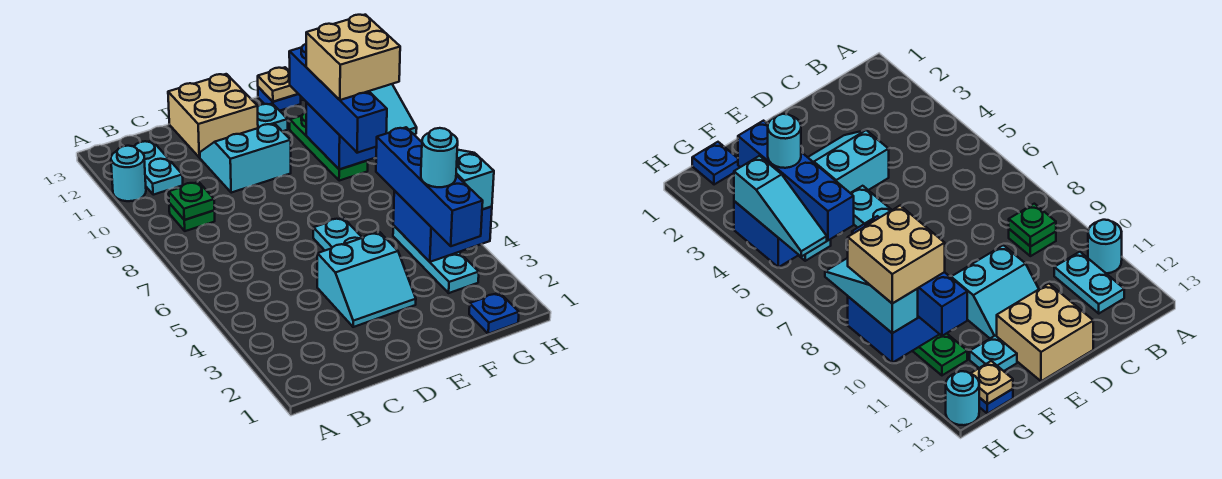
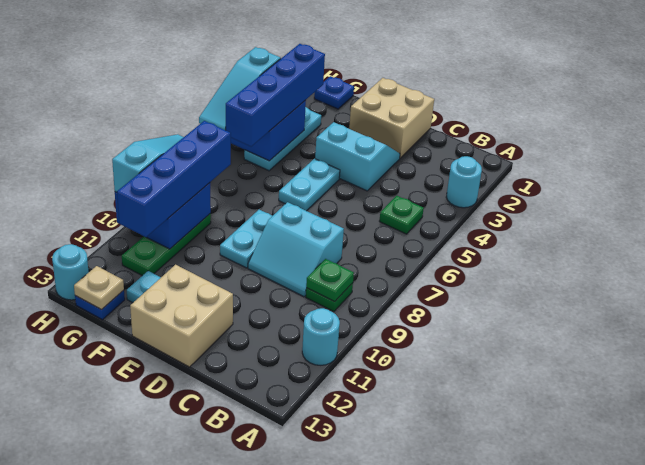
none -> green 1x1 plate [379,196,424,234]
cyan 1x2 plate [134,141,183,195] -> cyan 1x2 plate moved to [220,210,272,268]
cyan 2x2 slope [200,123,291,193] -> cyan 2x2 slope moved to [248,202,344,297]
cyan 1x1 round brick [421,128,458,187] -> cyan 1x1 round brick moved to [446,156,482,208]
tan 2x2 brick [306,15,400,100] -> tan 2x2 brick moved to [349,78,434,158]

